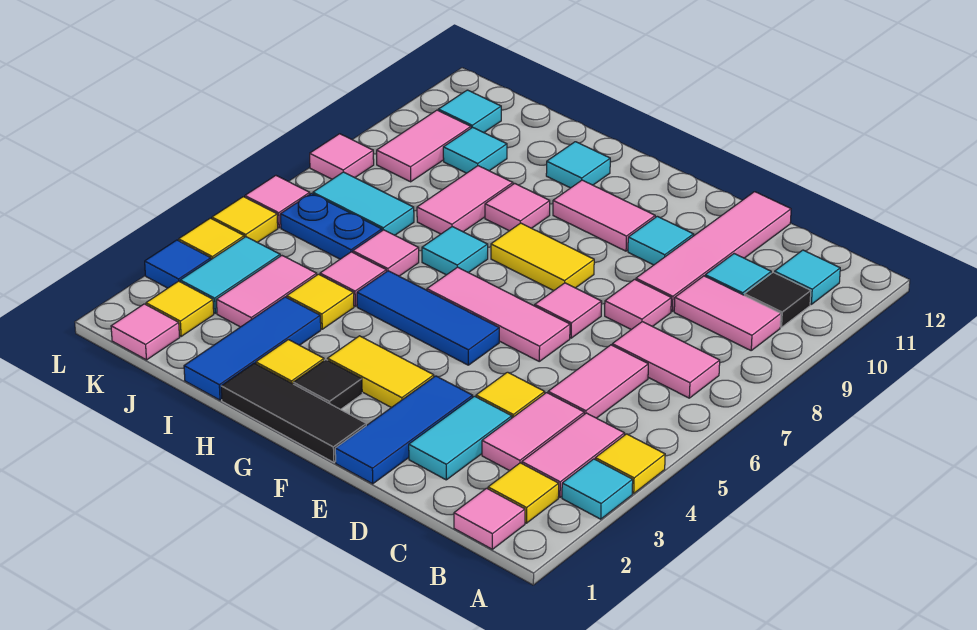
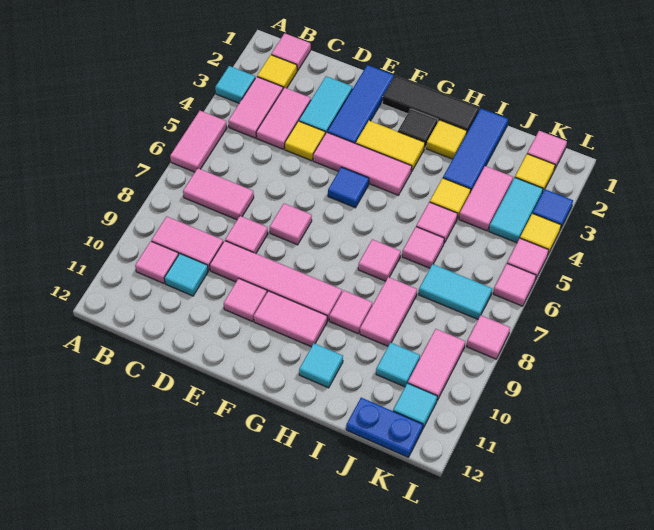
yellow 1x1 tile [595,434,665,493] -> none
black 1x1 tile [745,272,811,327] -> pink 1x1 tile [135,241,178,284]
cyan 1x1 tile [775,250,840,304] -> none
pink 1x2 tile [548,345,648,418] -> pink 1x2 tile moved to [170,111,227,172]
pink 1x4 tile [636,192,791,311] -> pink 1x4 tile turned to [210,241,342,321]
pink 1x3 tile [427,267,570,361] -> pink 1x3 tile moved to [313,132,412,195]
cyan 1x1 tile [628,216,694,265] -> pink 1x1 tile [224,278,267,322]
blue 1x3 tile [357,271,499,365] -> blue 1x1 tile [328,167,369,208]
yellow 1x2 tile [491,223,594,291] -> none
cyan 1x1 tile [422,227,488,275] -> pink 1x1 tile [358,239,401,281]
blue 1x2 plate [280,193,382,259] -> blue 1x2 plate moved to [346,398,423,457]
yellow 1x1 tile [212,197,278,242] -> pink 1x1 tile [507,238,549,280]

